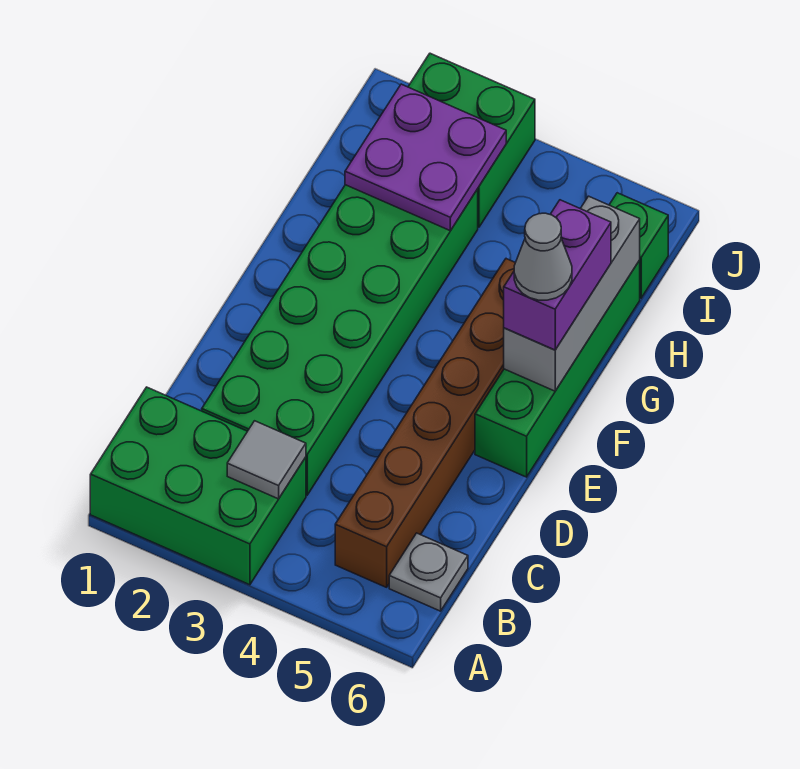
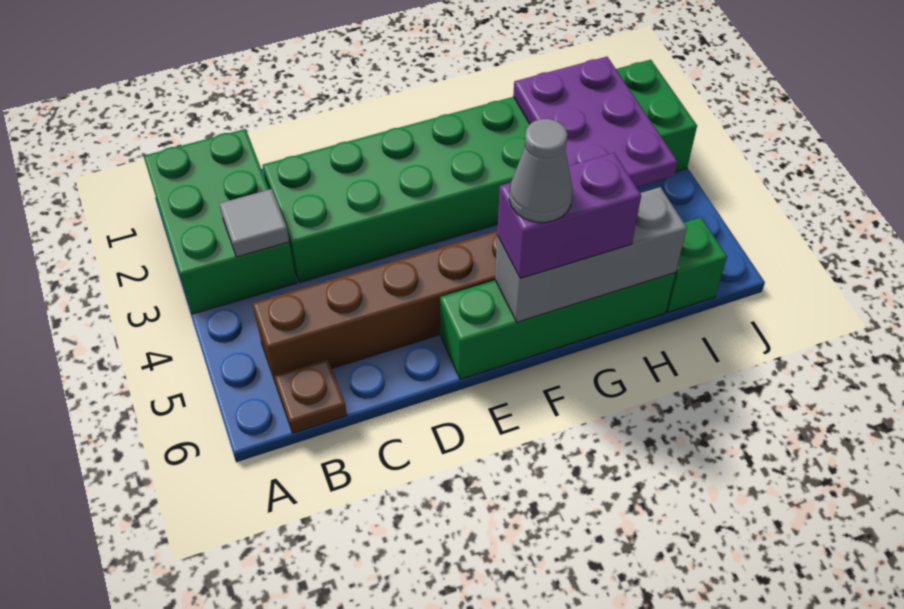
grey 1x1 plate [389,533,468,611] -> brown 1x1 plate [274,359,347,433]
purple 2x2 plate [345,84,506,231] -> purple 2x3 plate [513,57,678,187]

